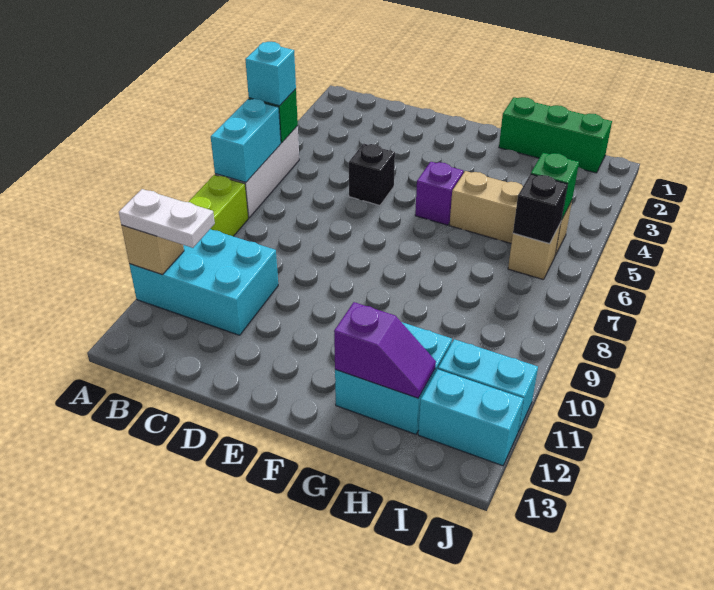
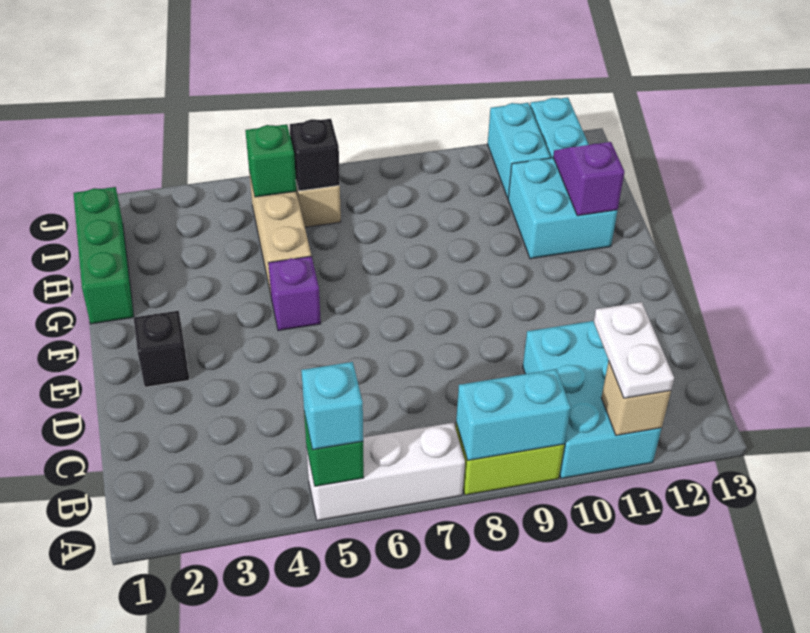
cyan 1x2 brick [211,99,281,183] -> cyan 1x2 brick moved to [456,369,571,460]
black 1x1 brick [349,144,395,206] -> black 1x1 brick moved to [133,311,189,387]

